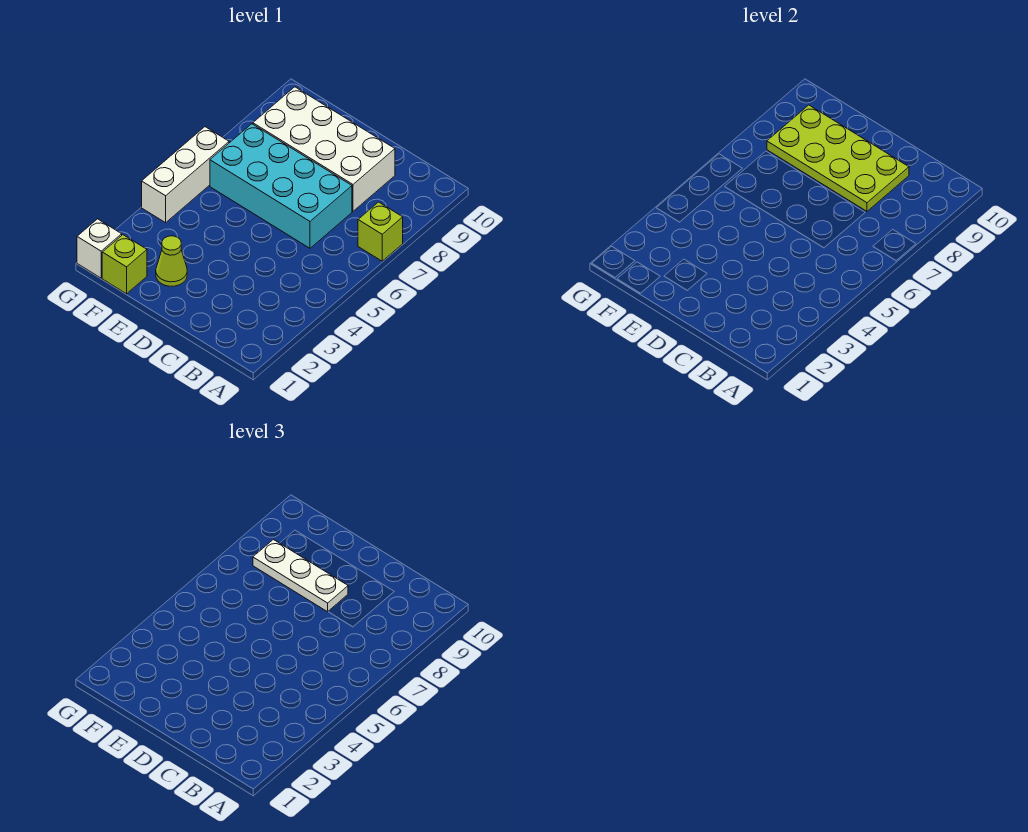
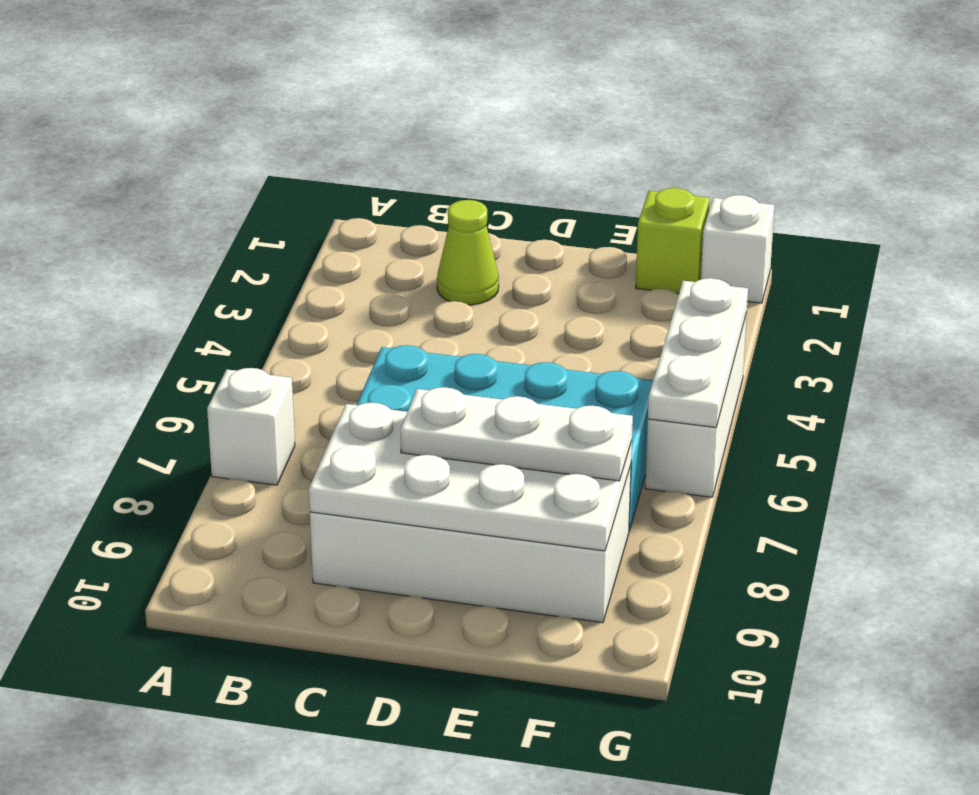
lime 1x1 brick [358,202,403,261] -> white 1x1 brick [207,368,295,485]
lime 2x4 plate [767,105,909,211] -> white 2x4 plate [309,403,632,551]
lime 1x1 cone [156,236,187,286] -> lime 1x1 cone moved to [437,200,499,305]
none -> white 1x3 plate [648,278,748,428]

